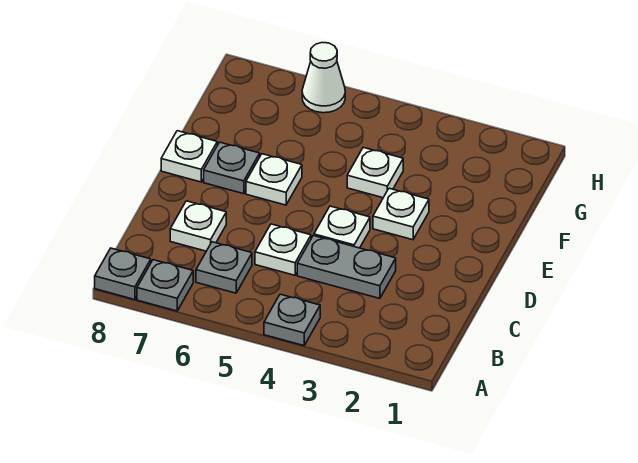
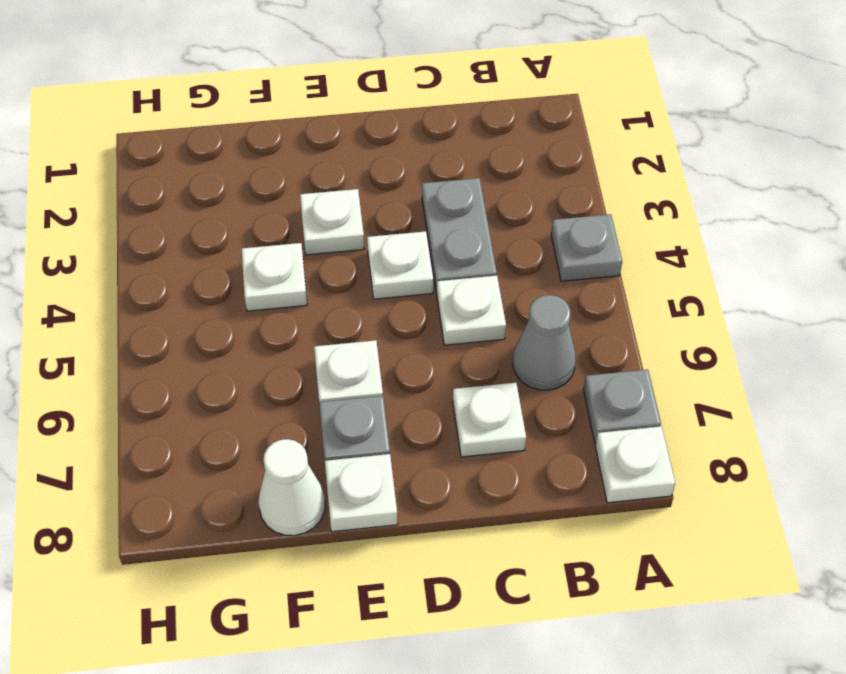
grey 1x1 plate [95,248,151,300] -> white 1x1 plate [595,426,675,503]
grey 1x1 plate [196,242,252,293] -> grey 1x1 cone [513,295,576,390]
white 1x1 cone [302,43,345,113] -> white 1x1 cone moved to [258,439,325,536]

